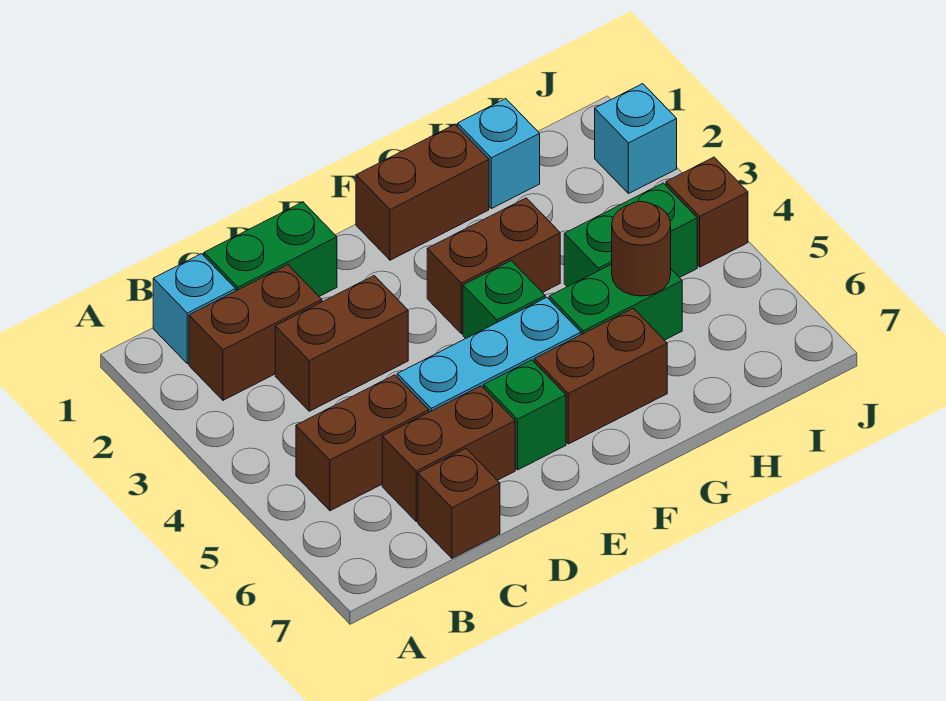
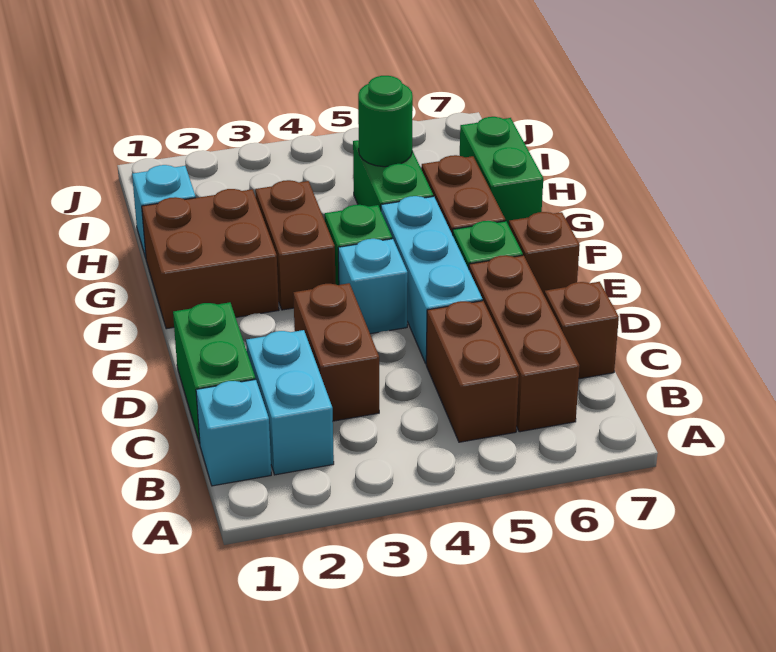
brown 1x2 brick [189,265,322,400] -> cyan 1x2 brick [246,330,334,475]
brown 1x2 brick [382,386,515,522] -> brown 1x3 brick [469,255,580,432]
brown 1x2 brick [356,125,489,260] -> brown 2x2 brick [142,189,279,329]
green 1x2 brick [564,183,697,287] -> green 1x2 brick moved to [460,117,543,225]
brown 1x1 round brick [612,202,671,296] -> green 1x1 round brick [358,76,413,167]
cyan 1x1 brick [595,84,677,194] -> cyan 1x1 brick moved to [338,239,408,334]
brown 1x1 brick [666,157,748,267] -> brown 1x1 brick moved to [509,212,580,294]

